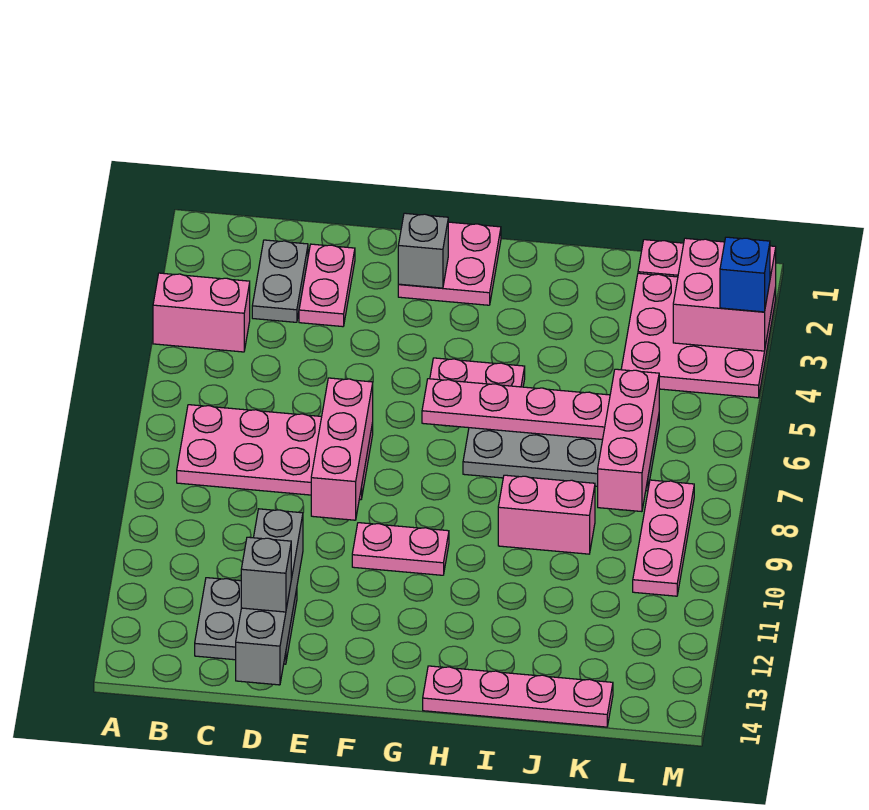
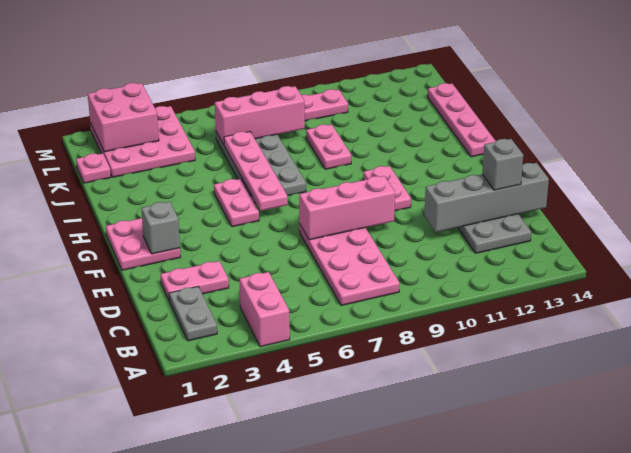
grey 1x2 plate [252,240,308,322] -> grey 1x2 plate turned to [169,287,217,341]
pink 1x2 brick [498,475,595,554] -> pink 1x2 plate [306,125,351,169]
blue 1x1 brick [720,237,770,312] -> none

